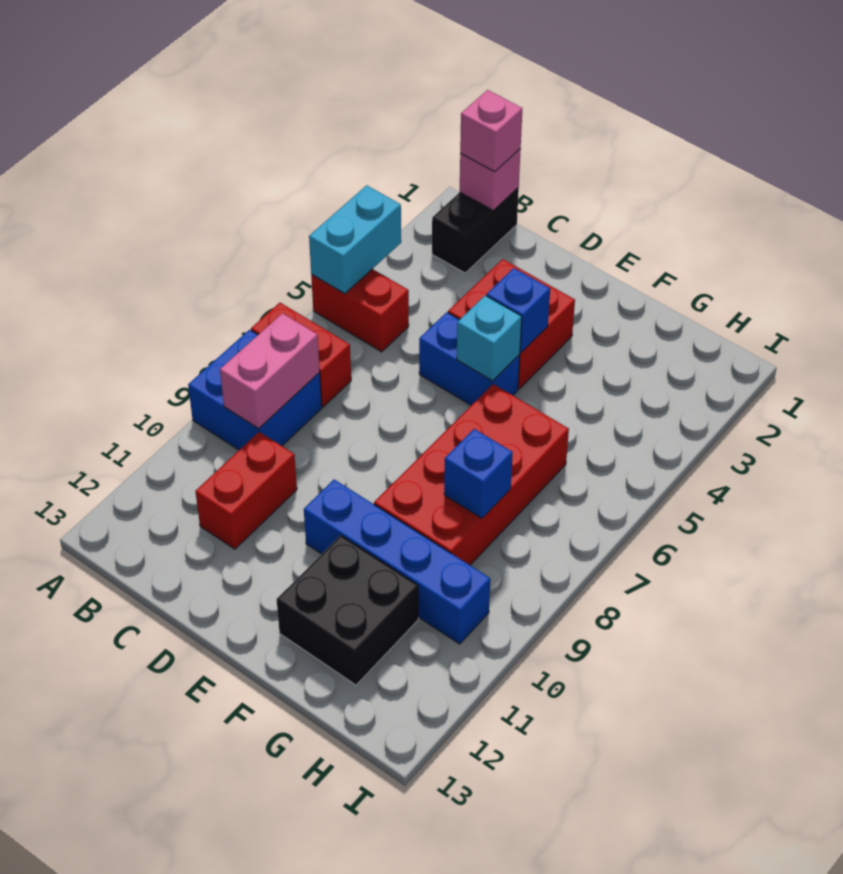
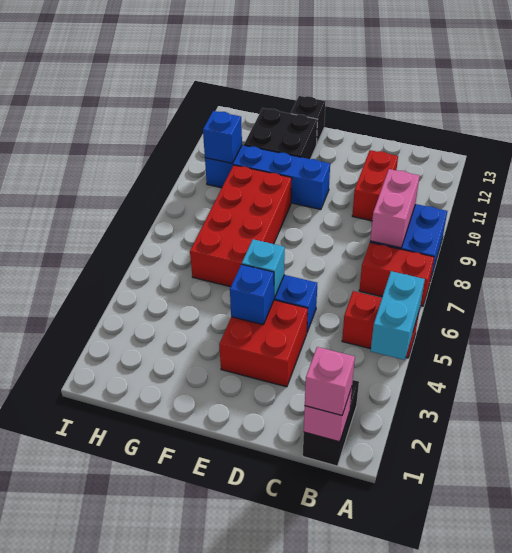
none -> black 1x1 brick [291,96,326,145]
blue 1x1 brick [444,429,513,518] -> blue 1x1 brick moved to [203,111,242,163]

